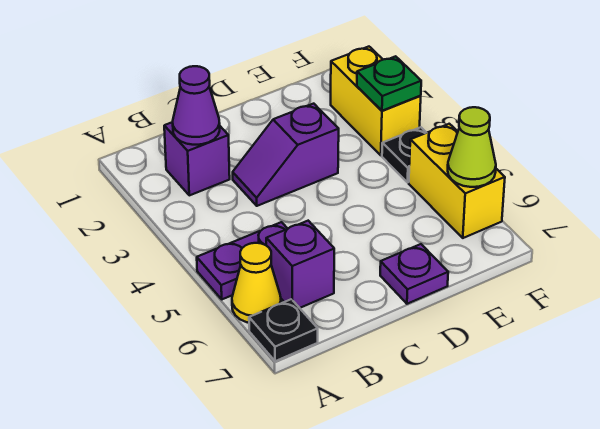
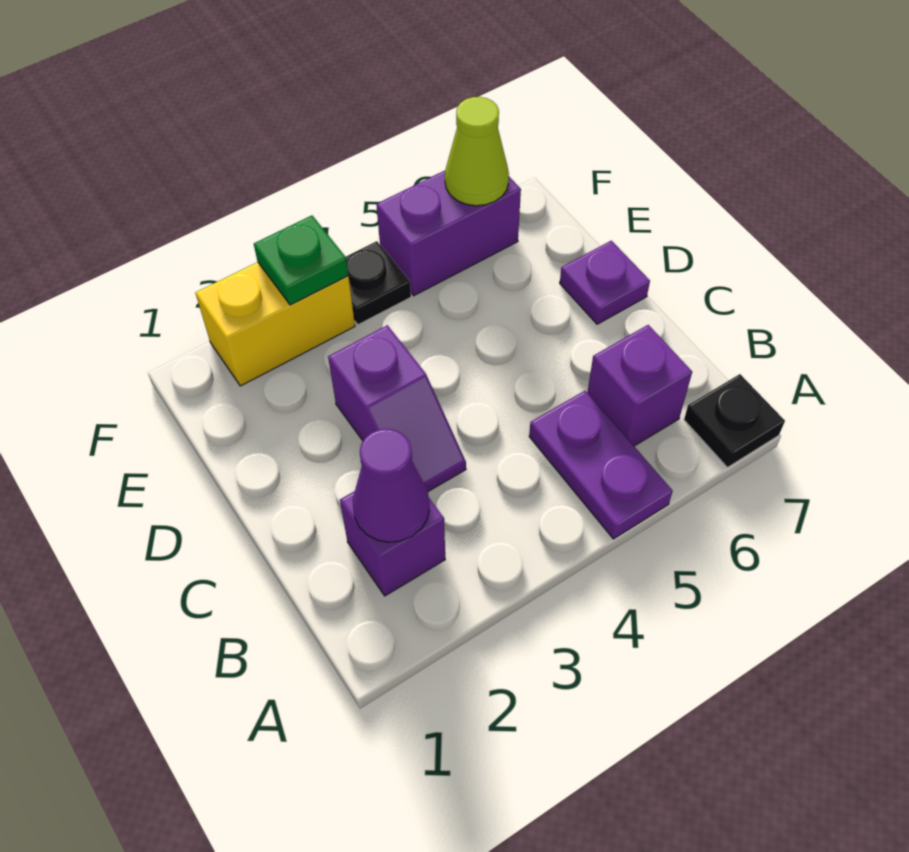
yellow 1x1 cone [232,243,281,323] -> none
yellow 1x2 brick [409,124,505,238] -> purple 1x2 brick [376,171,521,296]

